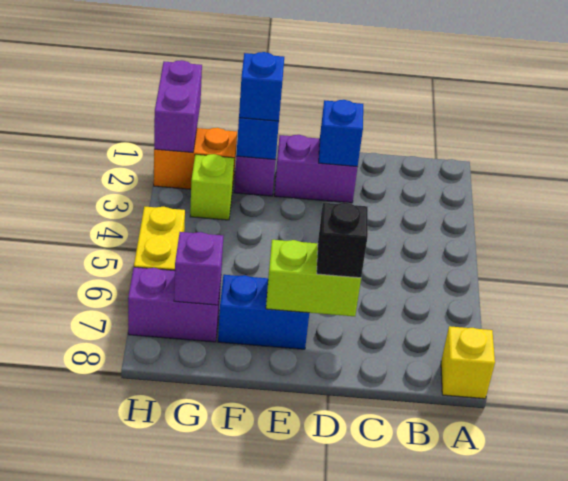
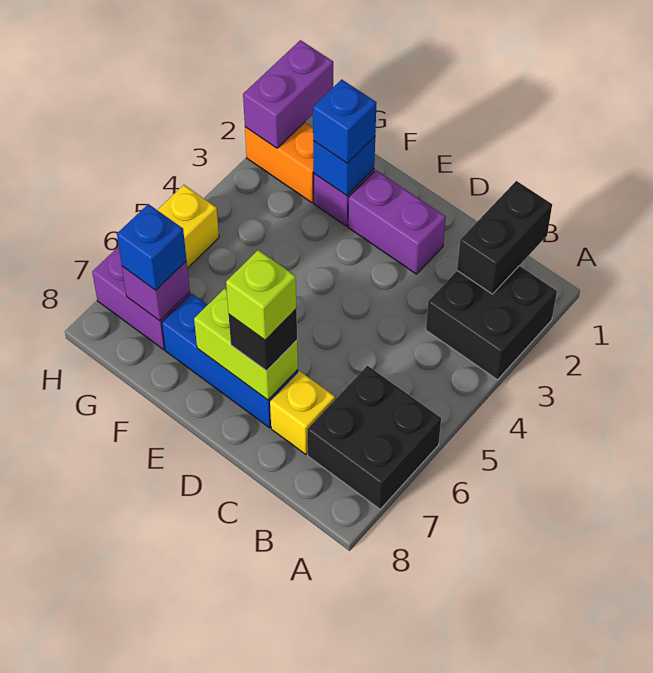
none -> black 2x2 brick [426,266,557,380]
none -> black 2x2 brick [307,366,441,509]
yellow 1x1 brick [441,326,495,399] -> yellow 1x1 brick moved to [270,371,335,454]
none -> black 1x2 brick [457,181,552,294]
blue 1x1 brick [319,100,363,167] -> blue 1x1 brick moved to [117,204,187,290]
blue 1x2 brick [218,275,309,349] -> blue 1x3 brick [162,293,298,428]
lime 1x1 brick [190,154,234,220] -> lime 1x1 brick moved to [226,250,296,340]

